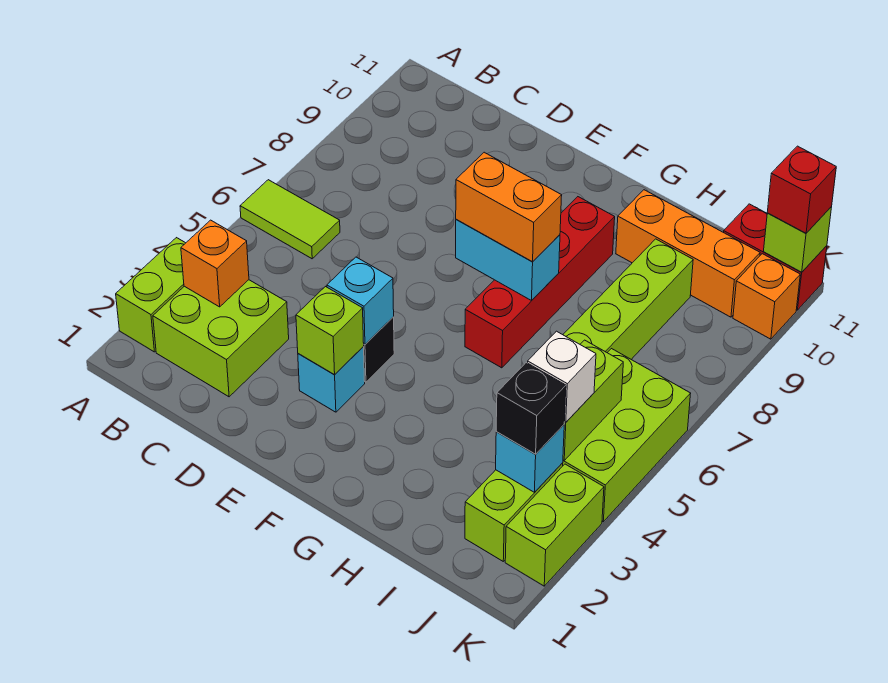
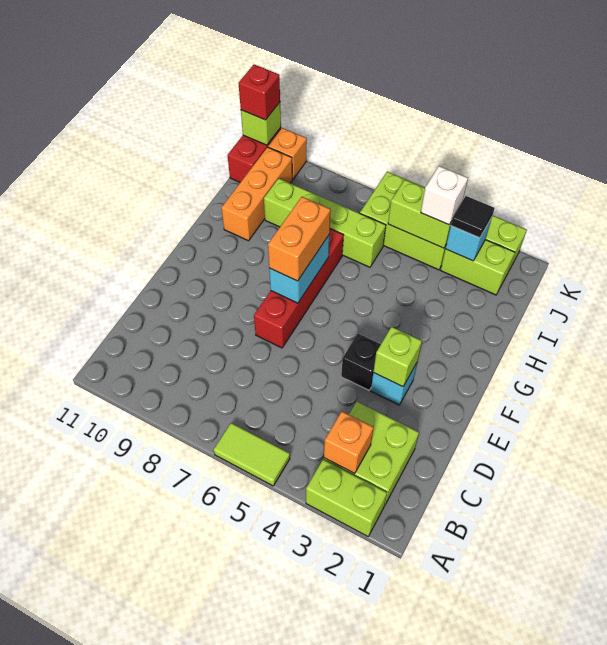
lime 1x2 tile [240,180,340,259] -> lime 1x2 tile turned to [214,423,290,486]
cyan 1x1 brick [327,257,394,345] -> none
red 1x4 brick [465,197,615,368] -> red 1x4 brick turned to [254,229,344,348]
black 1x1 brick [496,363,566,454] -> black 1x1 tile [451,196,494,238]

